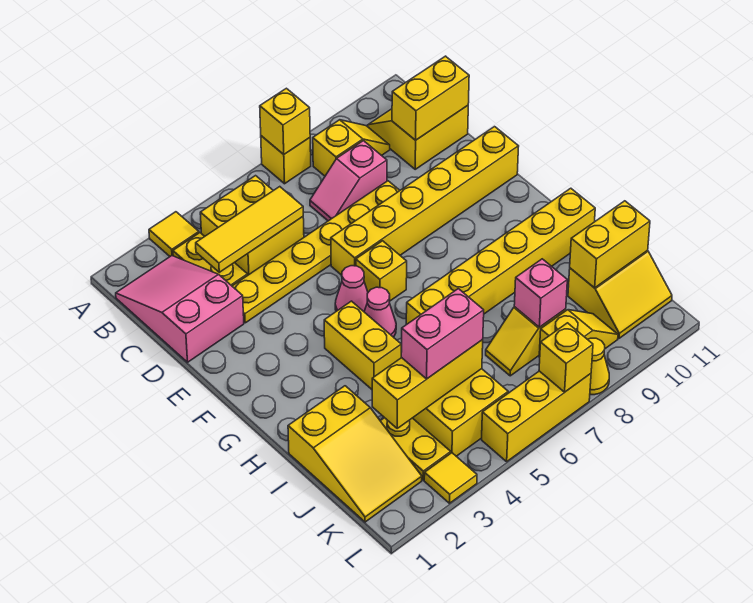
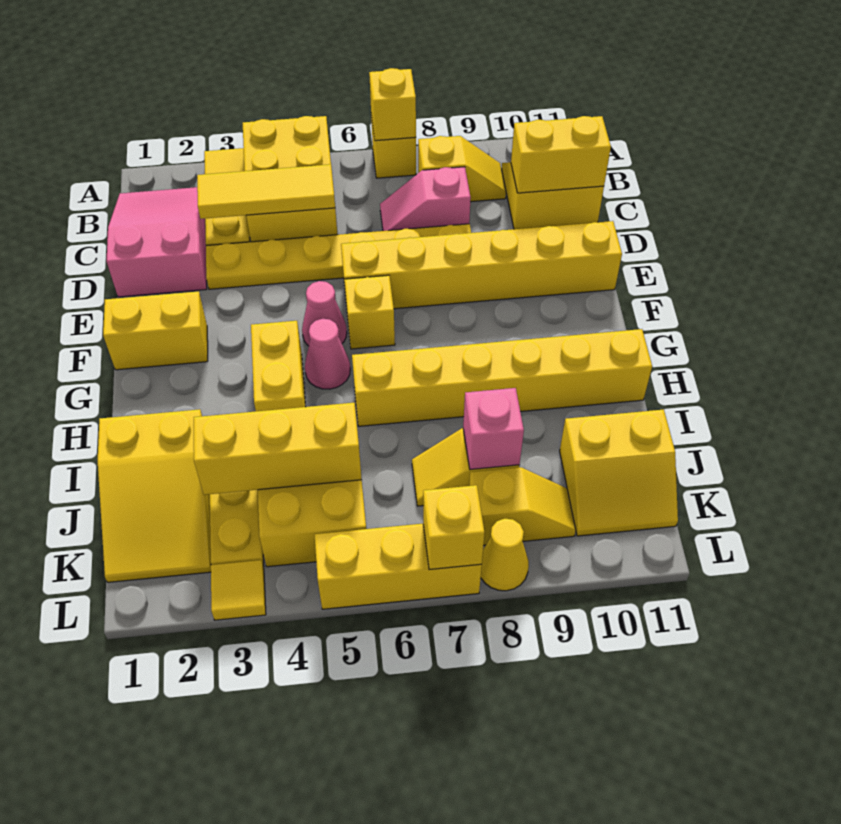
yellow 2x2 brick [200,176,304,276] -> yellow 2x3 brick [243,116,338,242]
pink 1x2 brick [401,289,484,379] -> none
yellow 1x2 brick [570,201,650,288] -> yellow 1x2 brick moved to [103,291,208,370]

